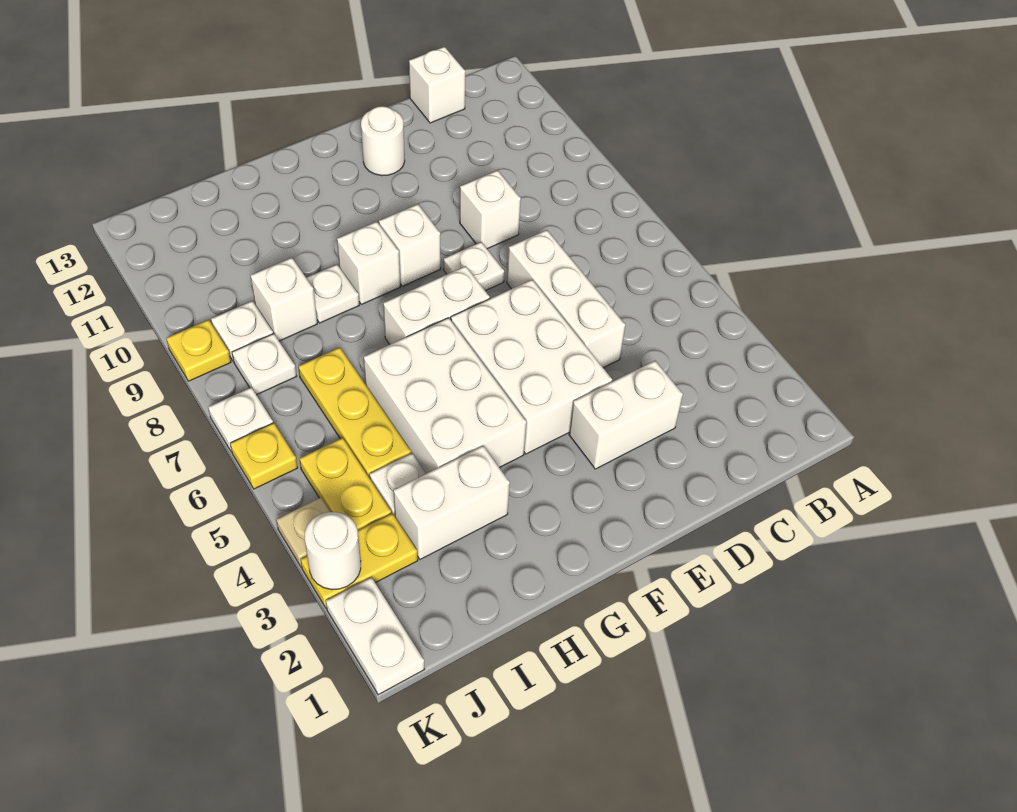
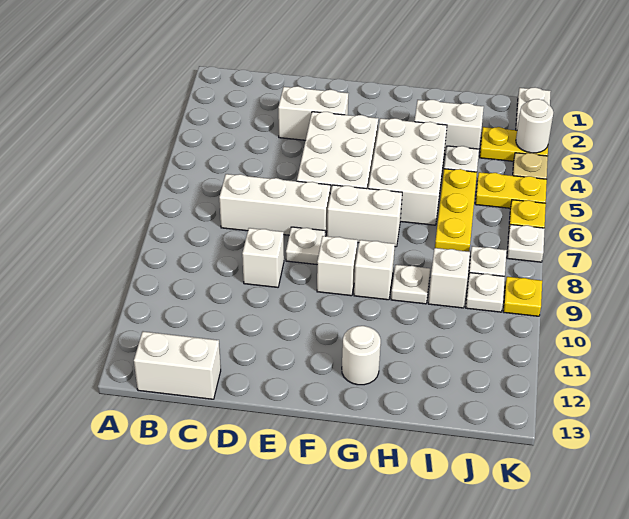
white 1x1 brick [409,47,465,123] -> white 1x2 brick [134,331,221,399]
white 1x3 brick [507,230,625,368] -> white 1x3 brick turned to [219,174,330,236]
white 1x1 round brick [361,106,405,176] -> white 1x1 round brick moved to [342,326,381,385]
yellow 1x2 plate [299,438,391,530] -> yellow 1x2 plate turned to [475,172,547,208]

